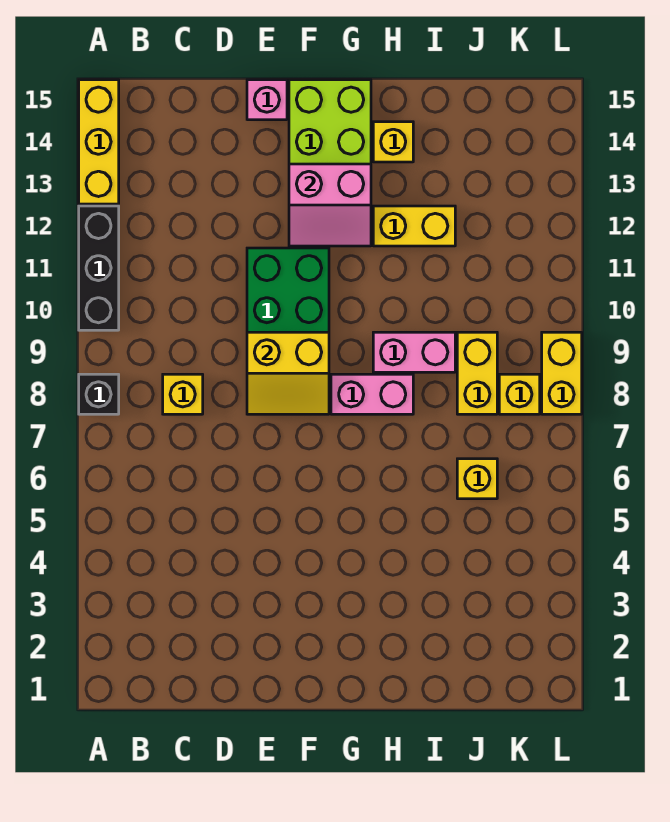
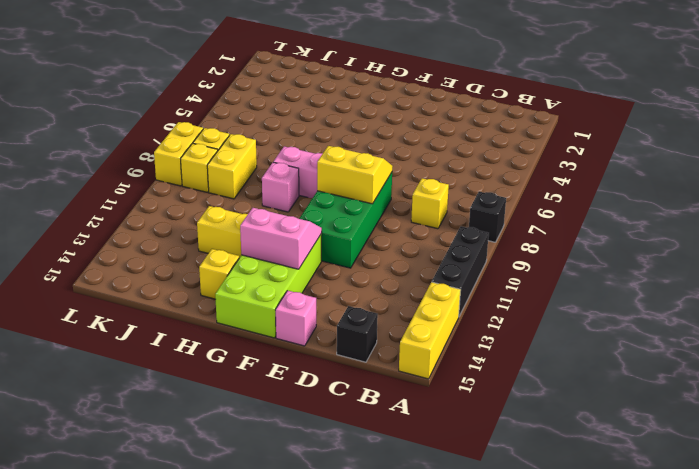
none -> black 1x1 brick [337,306,378,362]
pink 1x2 brick [373,332,455,372] -> pink 1x1 brick [262,162,299,212]
yellow 1x1 brick [457,459,497,499] -> yellow 1x1 brick moved to [181,143,218,192]

